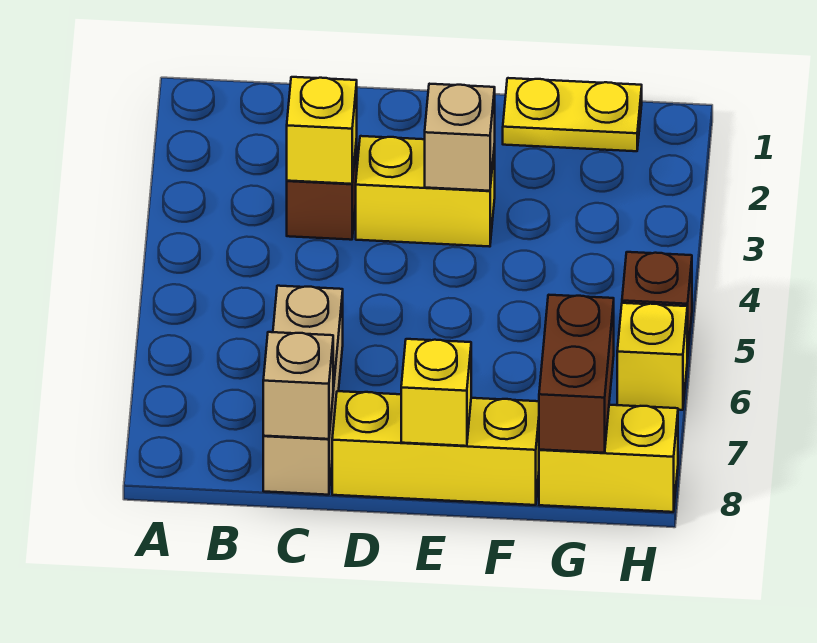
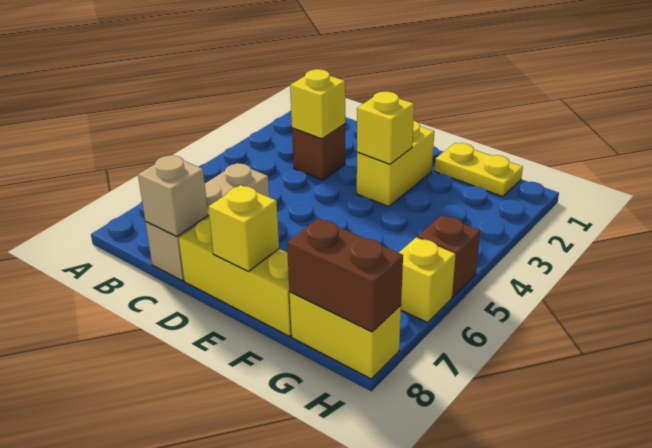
yellow 1x2 brick [356,136,495,247] -> yellow 1x2 brick turned to [357,121,434,207]
tan 1x1 brick [425,84,495,191] -> yellow 1x1 brick [357,91,414,164]
brown 1x2 brick [539,295,614,453] -> brown 1x2 brick turned to [287,219,403,332]

